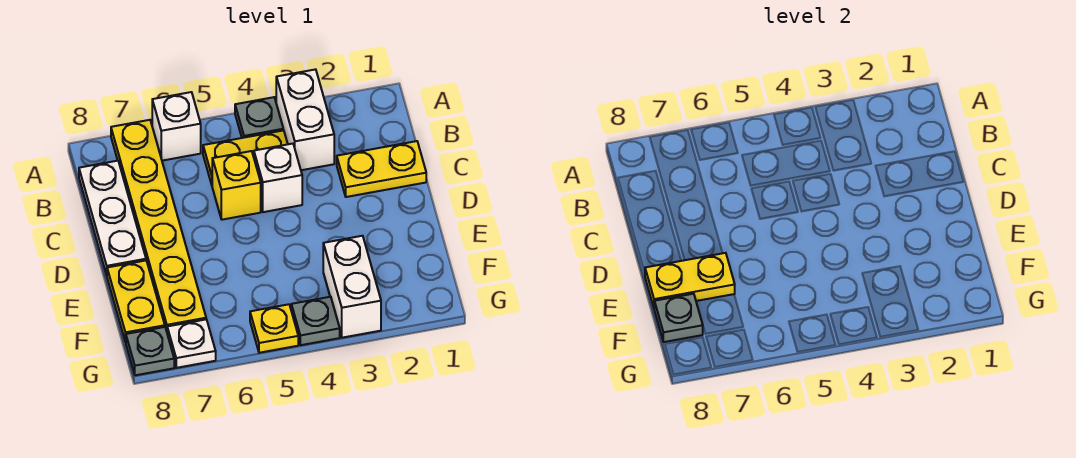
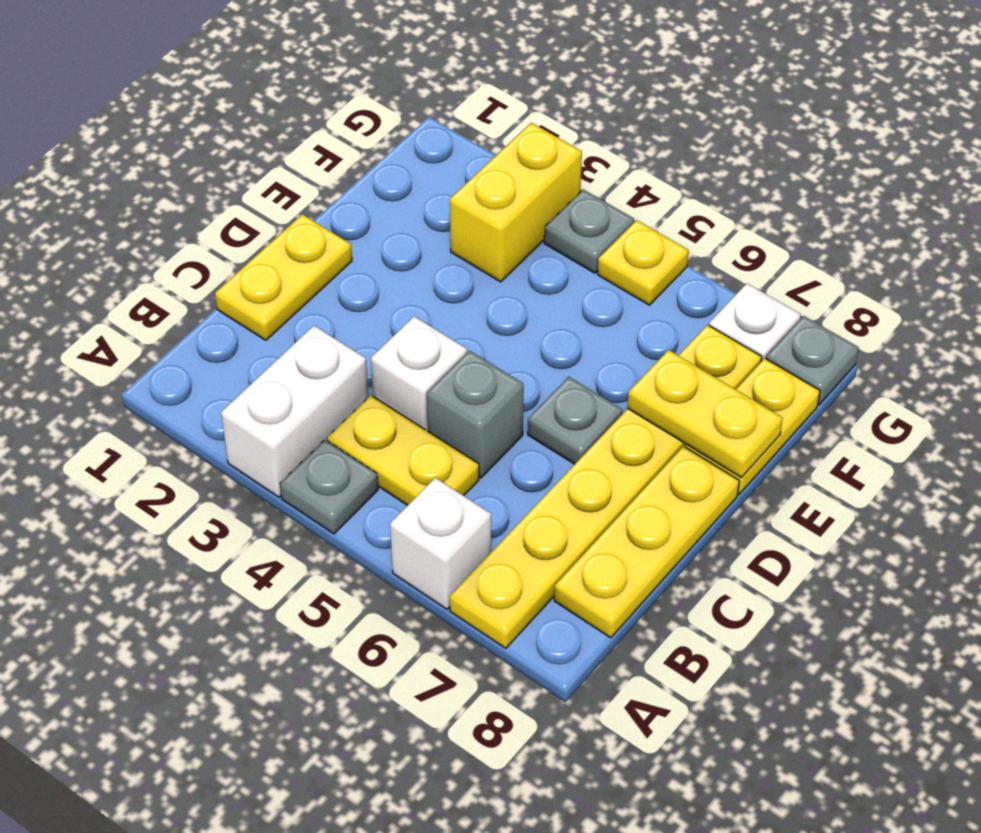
white 1x3 plate [79,161,146,275] -> yellow 1x3 plate [554,446,739,638]
yellow 1x2 plate [337,141,426,197] -> yellow 1x2 plate turned to [215,214,352,340]
yellow 1x1 brick [212,151,261,220] -> grey 1x1 brick [427,351,524,478]
white 1x2 brick [323,236,381,338] -> yellow 1x2 brick [450,123,582,282]
grey 1x1 plate [654,294,703,342] -> grey 1x1 plate moved to [528,377,623,464]

